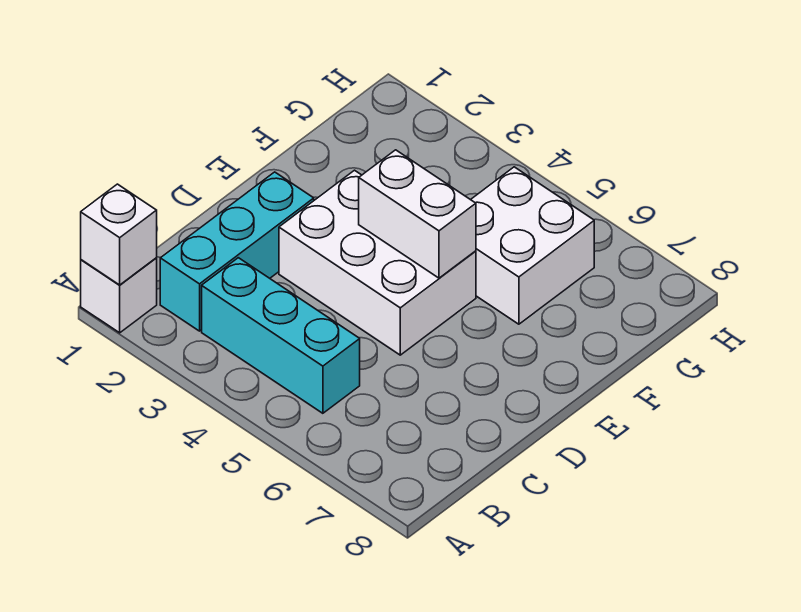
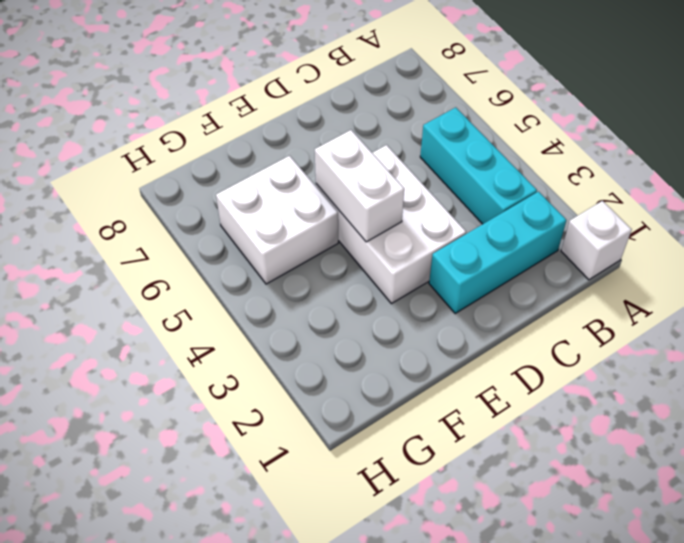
white 1x1 brick [81,184,157,285] -> none

